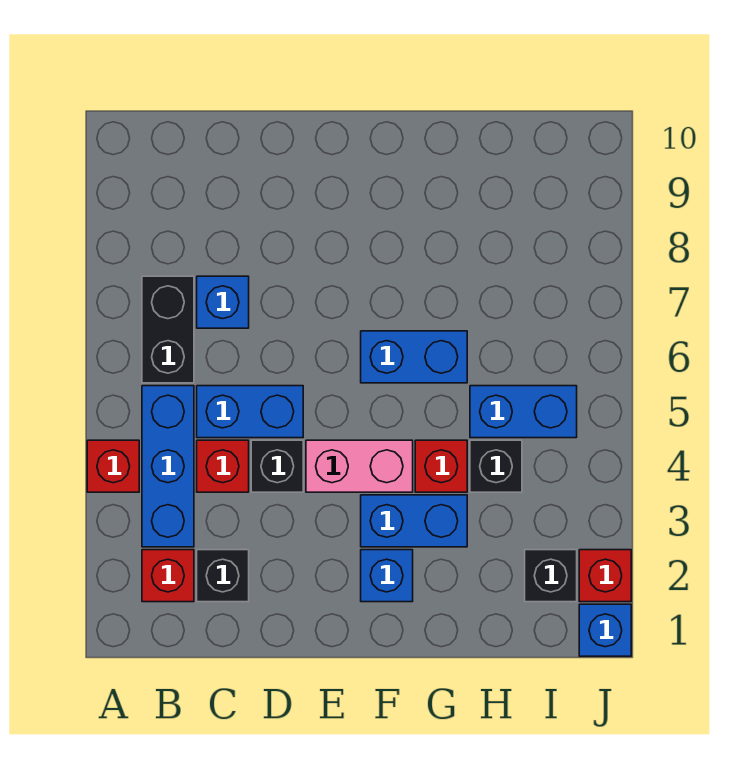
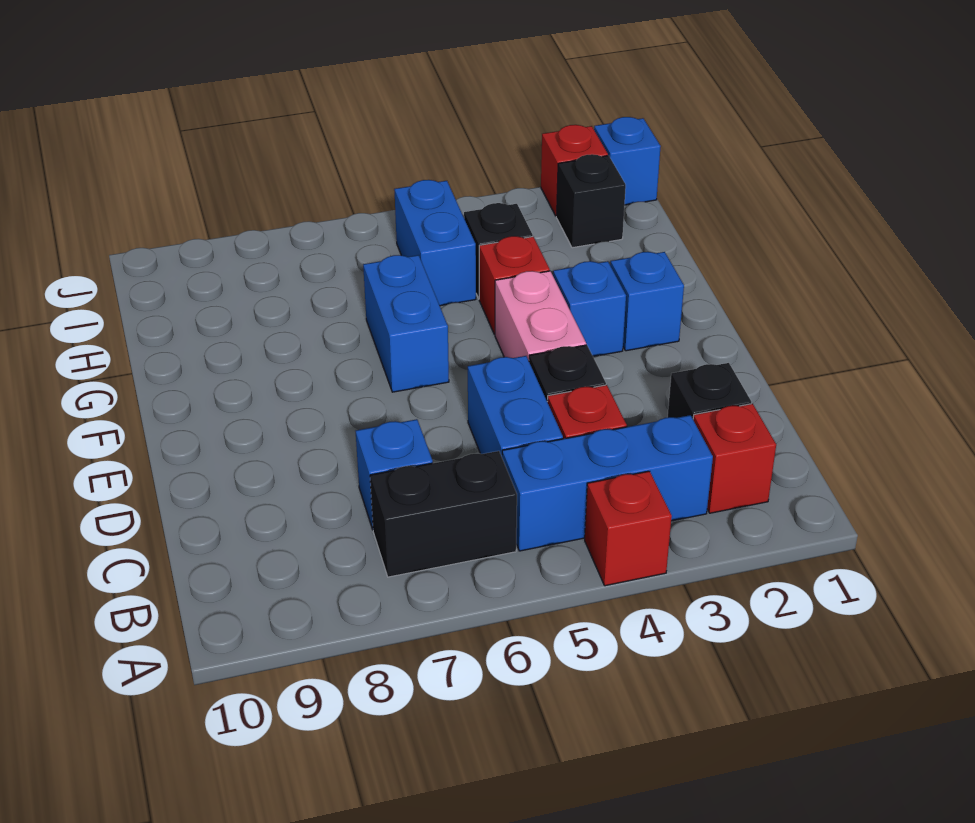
blue 1x2 brick [361,495,467,547] -> blue 1x1 brick [553,261,626,357]

